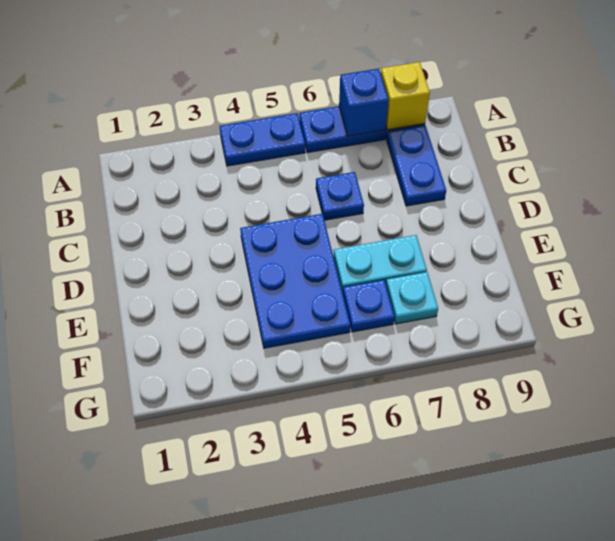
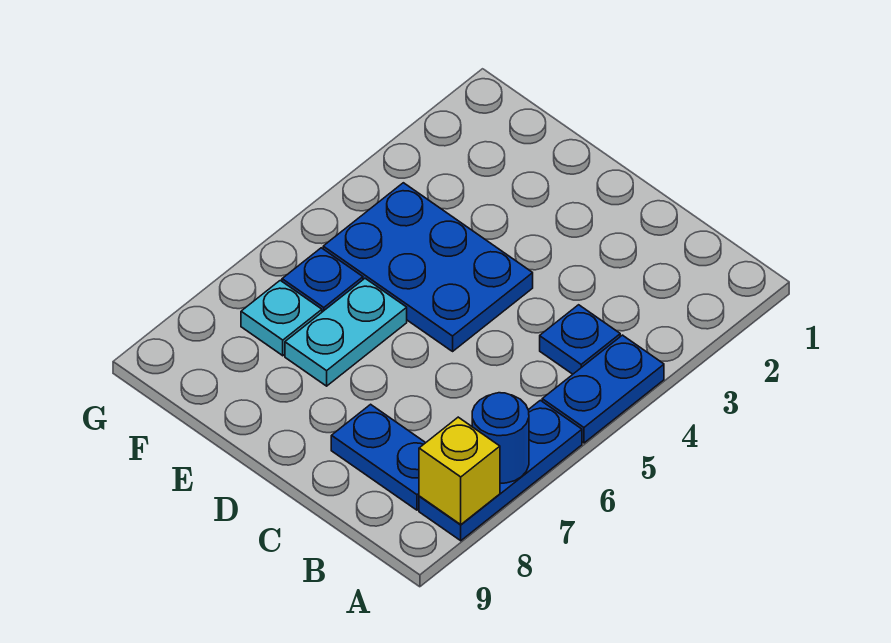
blue 1x1 brick [339,69,389,136] -> blue 1x1 round brick [472,393,529,483]
blue 1x1 plate [316,172,364,220] -> blue 1x1 plate moved to [540,305,620,374]

